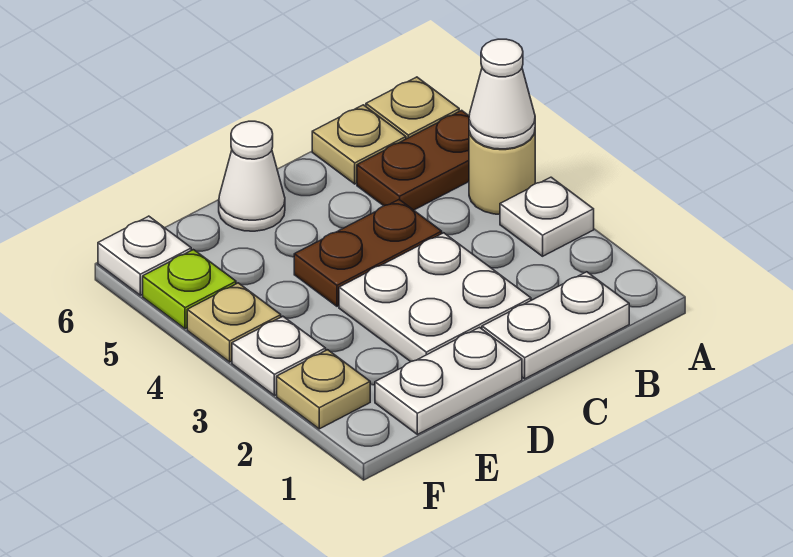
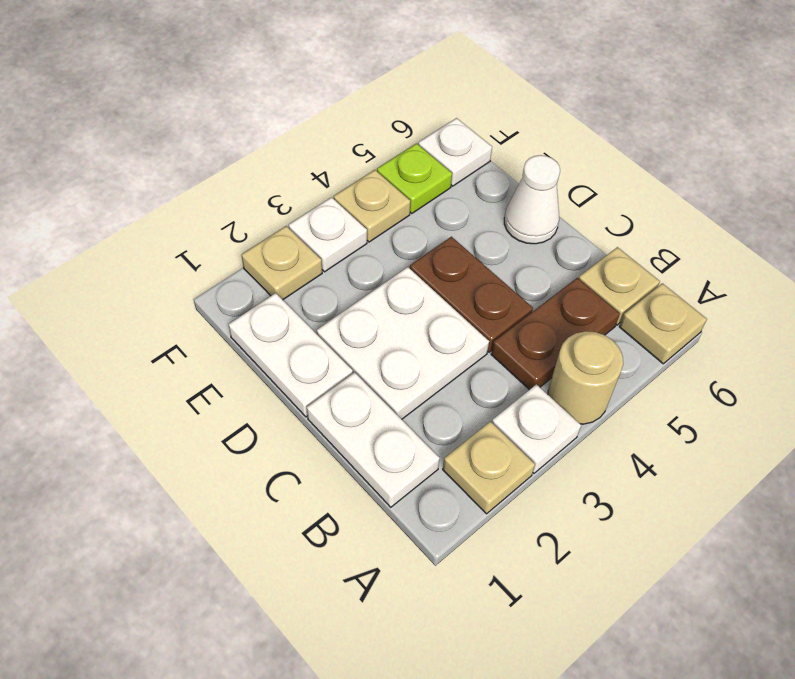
none -> tan 1x1 plate [443,421,535,514]
white 1x1 cone [469,39,535,149] -> none
brown 1x2 plate [357,110,469,210] -> brown 1x2 plate turned to [491,278,620,390]

